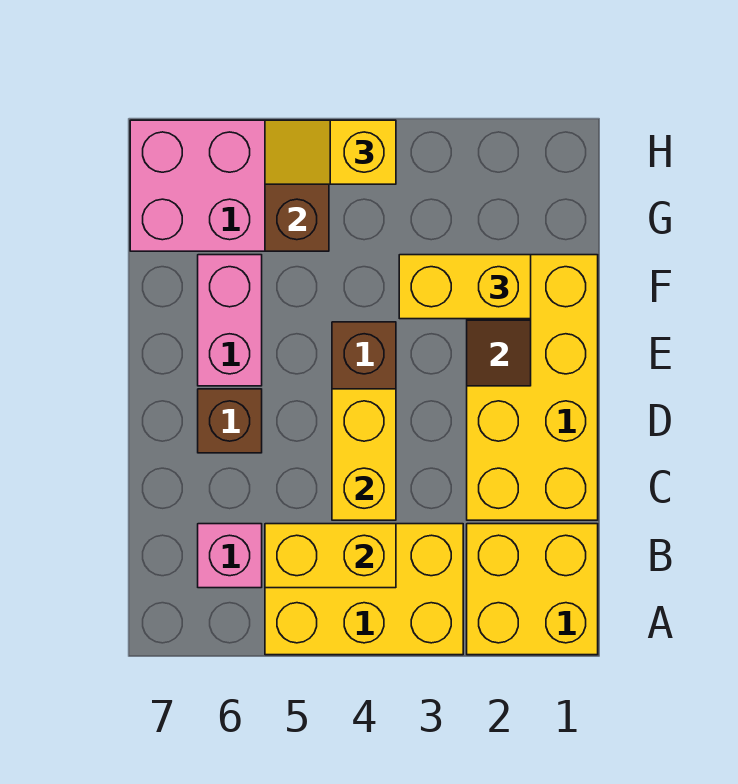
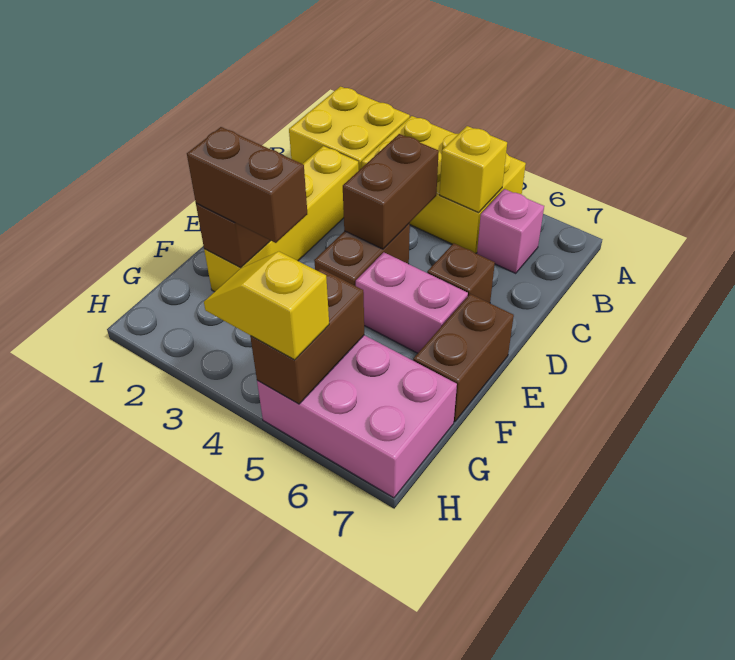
yellow 1x2 brick [265,524,396,588] -> yellow 1x1 brick [440,126,507,212]
yellow 2x4 brick [467,255,598,520] -> yellow 1x4 brick [204,146,359,292]
yellow 1x2 brick [332,389,396,520] -> brown 1x2 brick [343,134,439,249]
pink 1x2 brick [198,255,262,386] -> pink 1x2 brick turned to [356,252,468,353]
none -> brown 1x2 brick [413,294,514,422]
yellow 1x2 brick [399,255,531,319] -> brown 1x2 brick [187,127,307,243]
yellow 1x2 slope [265,120,396,184] -> yellow 1x2 slope turned to [204,252,329,360]

